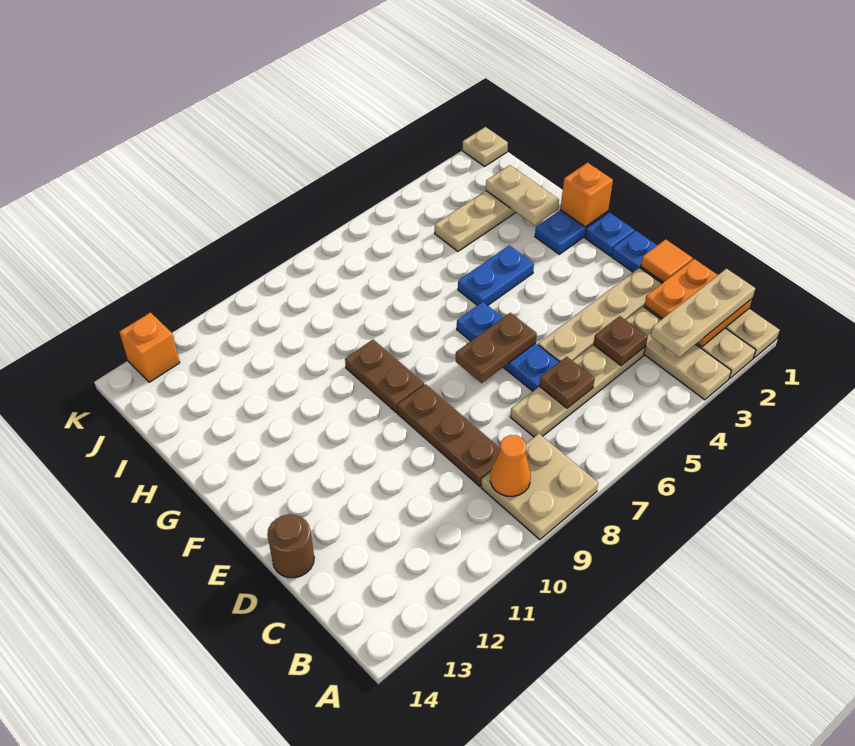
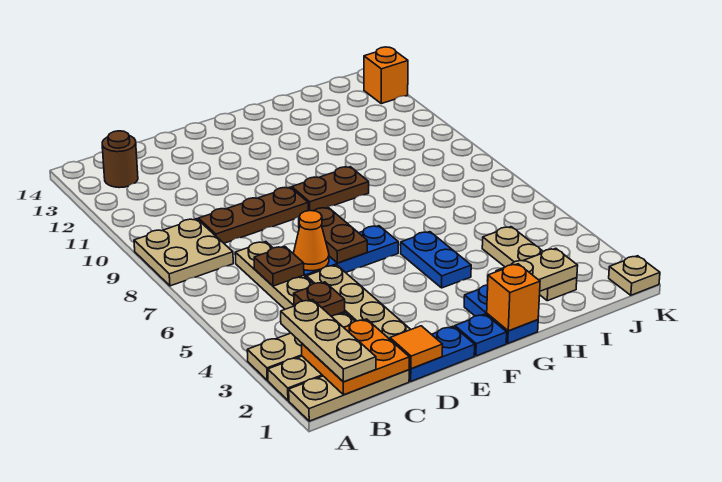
orange 1x1 cone [490,435,531,496] -> orange 1x1 cone moved to [293,211,329,271]
brown 1x1 round brick [267,514,314,578] -> brown 1x1 round brick moved to [102,131,138,188]

